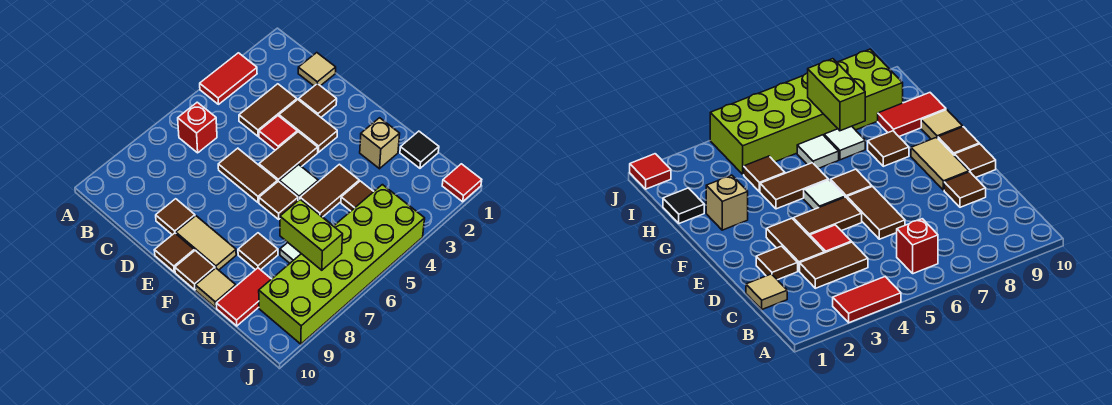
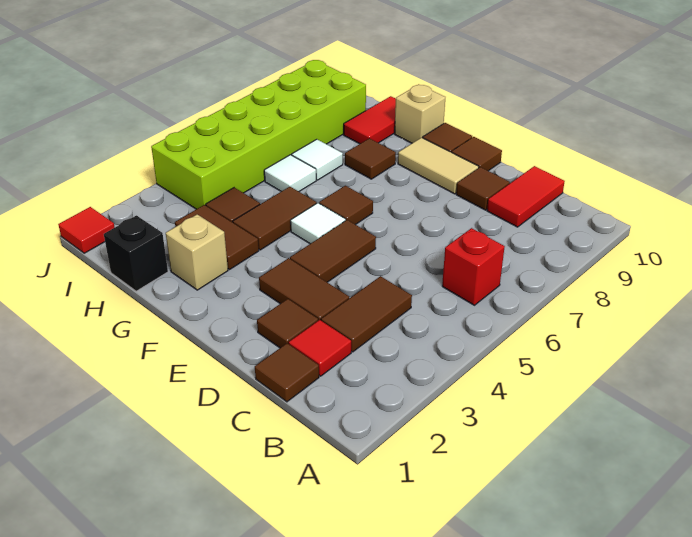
red 1x2 tile [200,53,257,104] -> red 1x2 tile moved to [487,166,565,227]
tan 1x1 tile [298,53,336,86] -> brown 1x1 tile [255,343,319,402]
red 1x1 tile [259,116,297,150] -> red 1x1 tile moved to [289,320,351,376]
brown 1x2 tile [218,148,277,202] -> brown 1x2 tile moved to [175,205,259,270]
tan 1x1 tile [196,268,236,308] -> tan 1x1 brick [395,84,445,143]
black 1x1 tile [400,131,439,168] -> black 1x1 brick [104,215,168,291]
lime 1x2 brick [280,200,343,270] -> none

